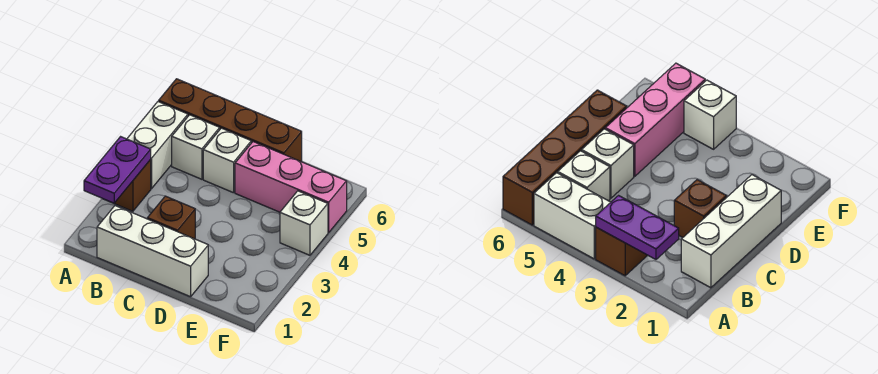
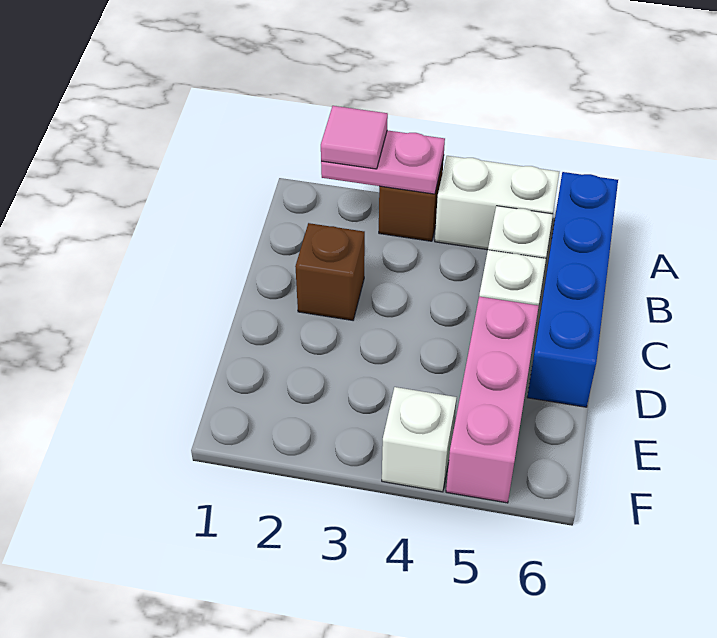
purple 1x2 plate [84,137,151,203] -> pink 1x2 plate [321,130,445,194]
none -> pink 1x1 tile [321,106,388,169]
brown 1x4 brick [159,79,302,162] -> blue 1x4 brick [527,172,618,407]
white 1x3 brick [97,206,208,297] -> none

